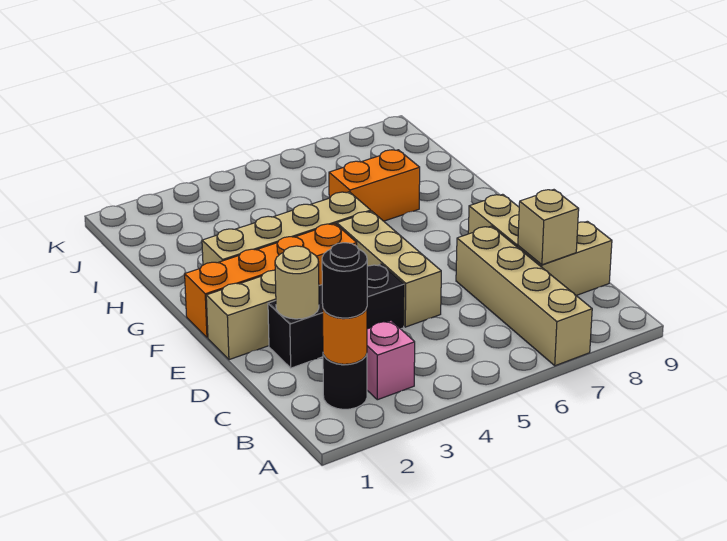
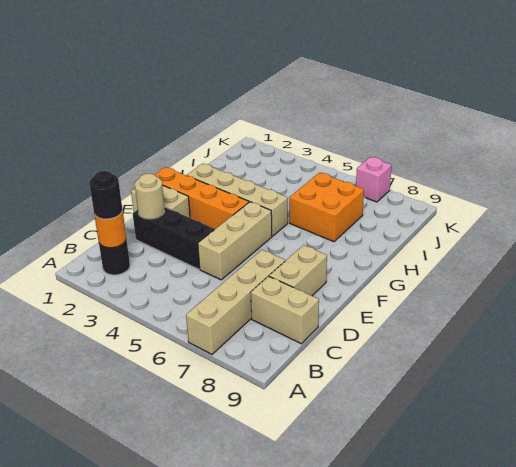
pink 1x1 brick [367,321,415,400] -> pink 1x1 brick moved to [356,157,392,202]
tan 1x1 brick [518,190,579,265] -> none
orange 1x2 brick [329,150,420,221] -> orange 2x2 brick [289,173,364,242]

